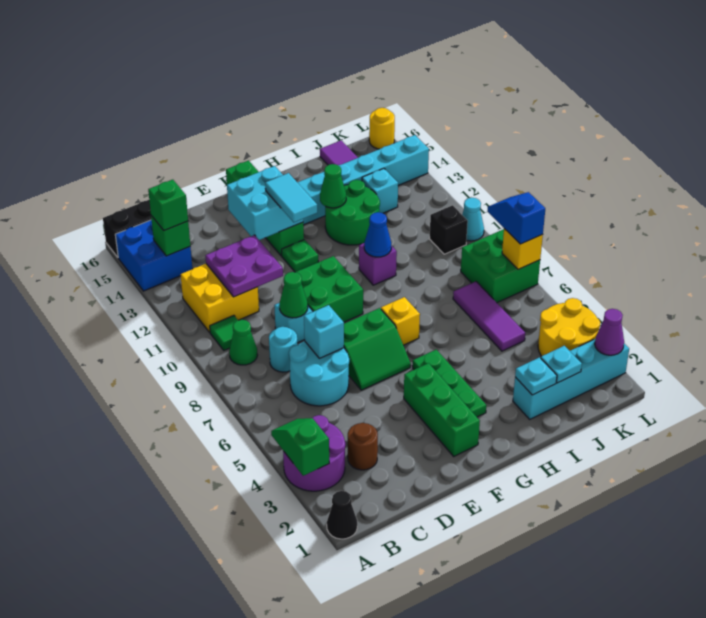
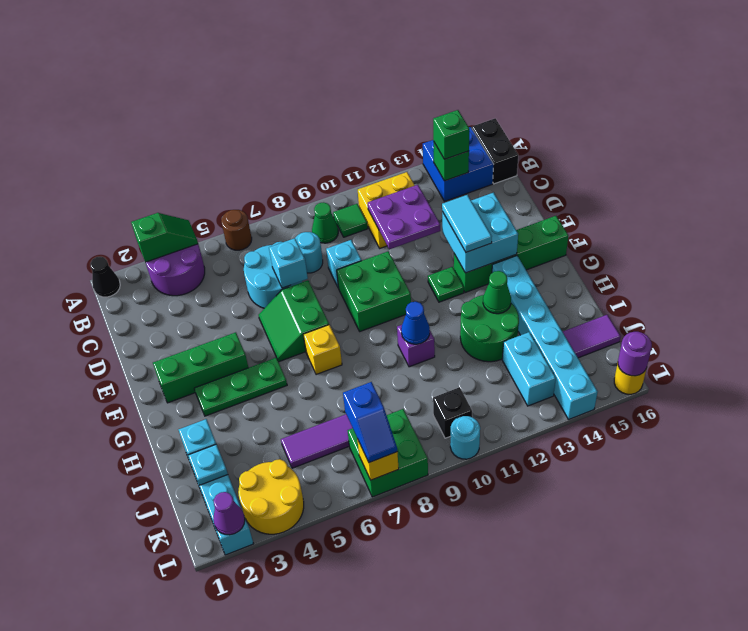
brown 1x1 round brick [348,423,378,470] -> brown 1x1 round brick moved to [221,210,252,250]
green 1x1 cone [279,272,308,318] -> none
cyan 1x2 tile [265,173,317,222] -> cyan 1x2 tile turned to [442,195,492,252]
cyan 1x1 brick [362,168,398,213] -> cyan 1x2 brick [502,332,556,406]
blue 1x2 slope [487,192,545,244] -> blue 1x2 slope turned to [343,382,397,463]
cyan 1x1 cone [462,198,484,241] -> cyan 1x1 round brick [450,416,480,459]
none -> purple 1x1 round brick [618,332,652,376]

